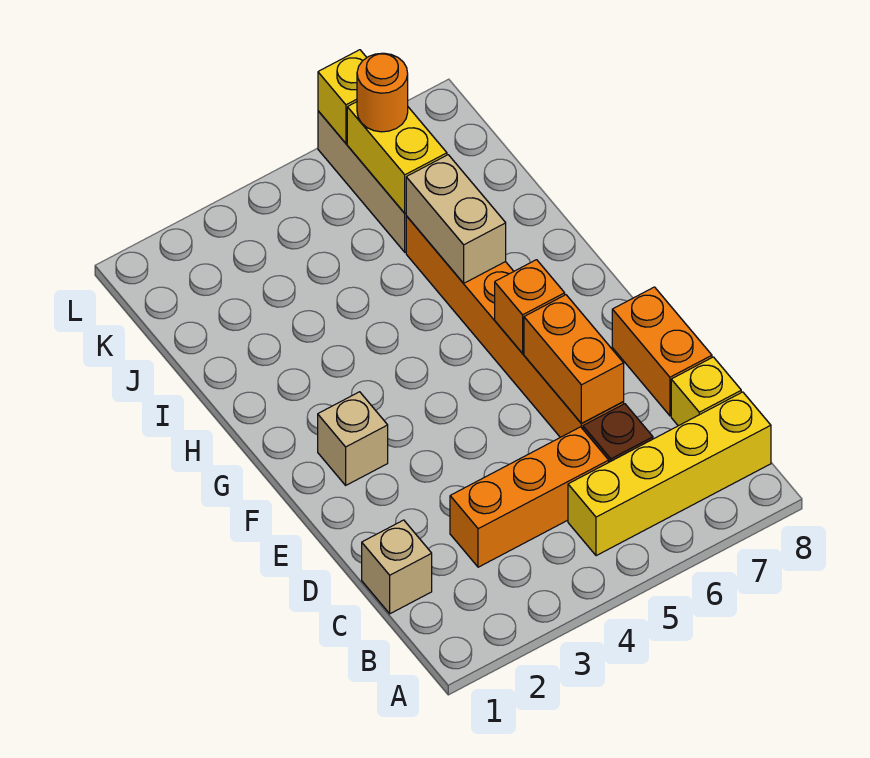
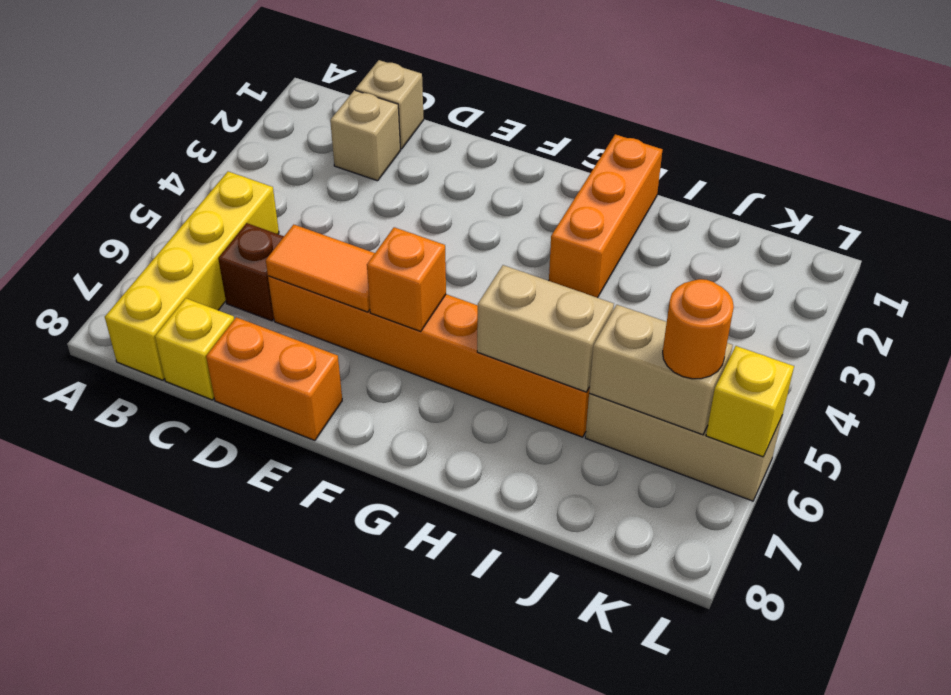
orange 1x3 brick [450,427,609,567] -> orange 1x3 brick moved to [549,134,662,298]
orange 1x2 brick [524,295,624,424] -> orange 1x2 tile [266,225,375,312]
tan 1x1 brick [318,392,388,485] -> tan 1x1 brick moved to [330,90,401,181]
yellow 1x2 brick [347,102,447,213] -> tan 1x2 brick [589,305,733,435]

